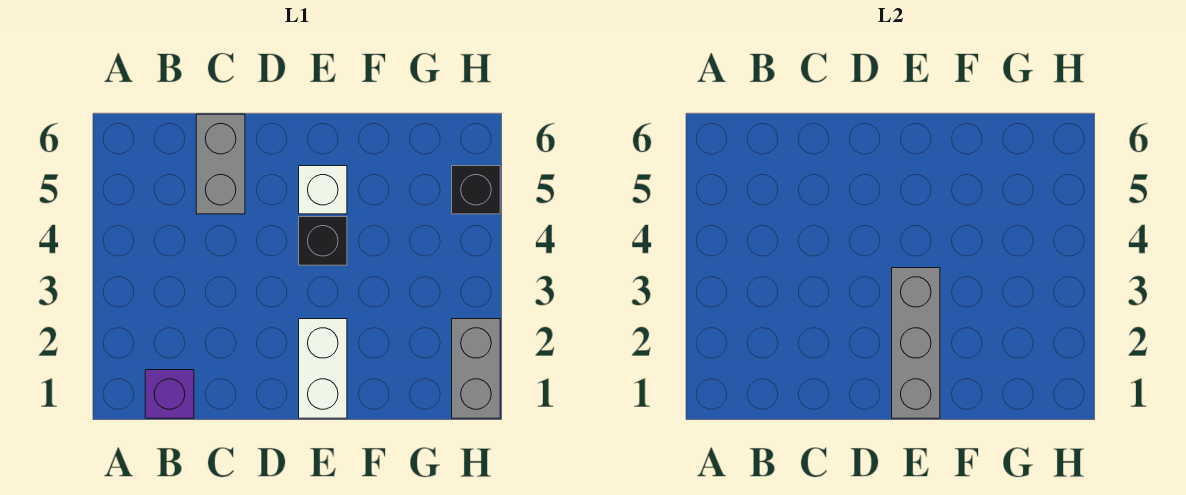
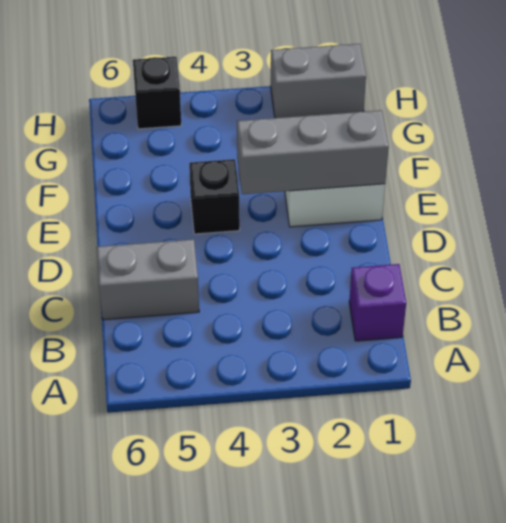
white 1x1 brick [299,166,347,214] -> none

